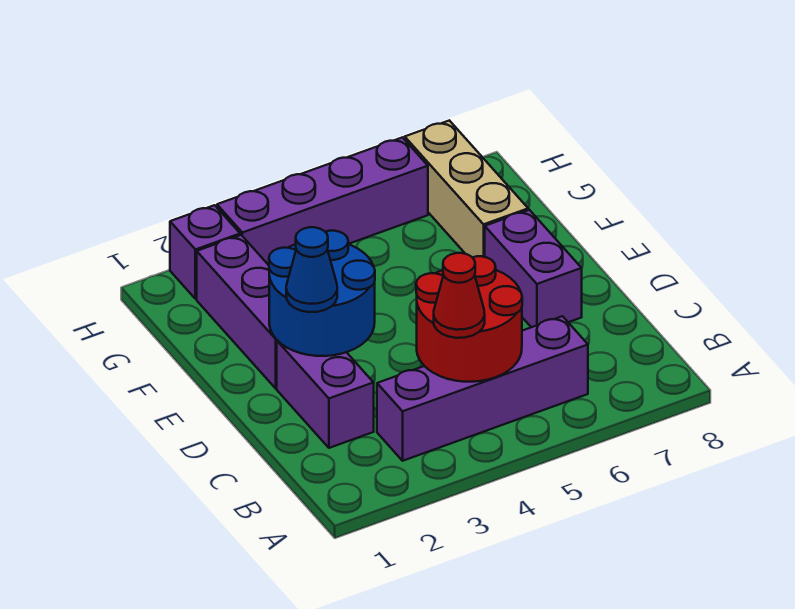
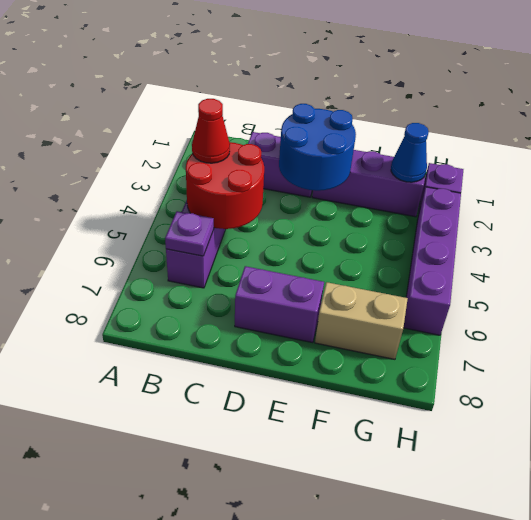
none -> purple 1x1 plate [165,211,214,256]
blue 1x1 cone [286,227,337,312] -> blue 1x1 cone moved to [391,123,429,182]
tan 1x3 brick [405,120,528,257] -> tan 1x2 brick [315,282,408,359]

